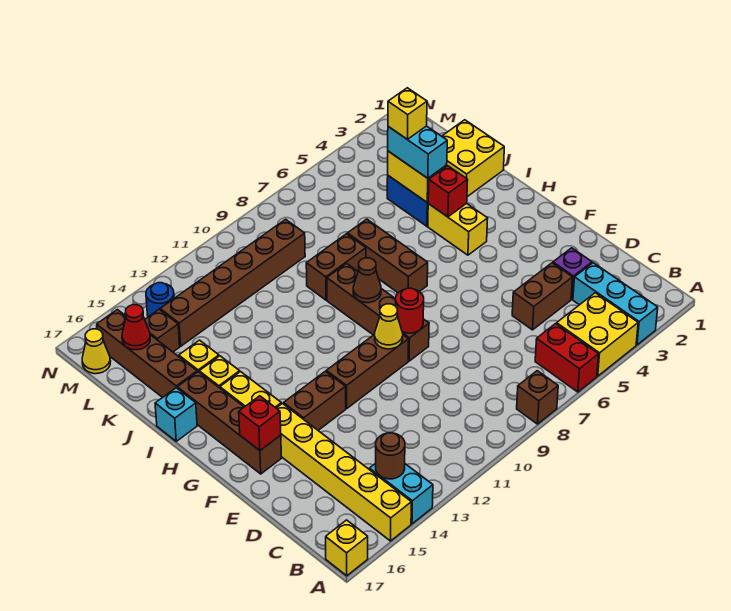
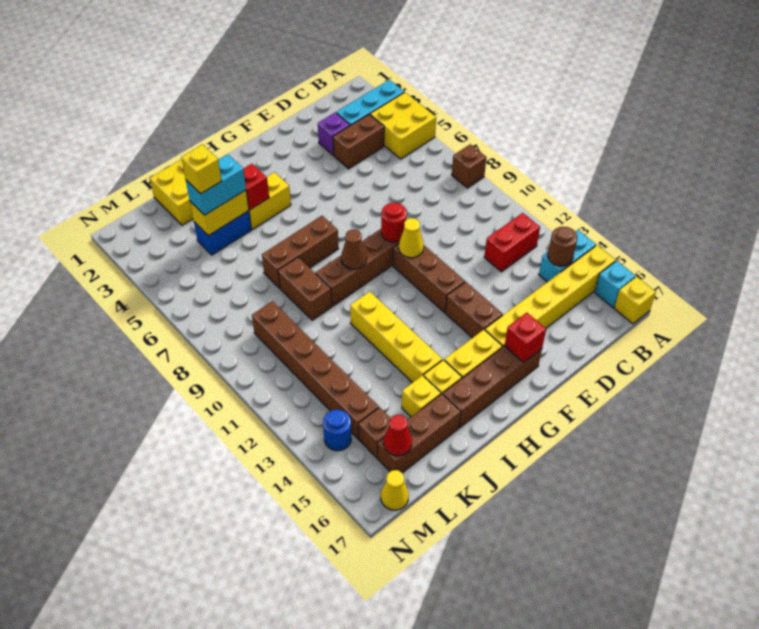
red 1x2 brick [535,324,599,392] -> red 1x2 brick moved to [484,213,540,272]
brown 1x2 brick [512,263,573,330] -> brown 1x2 brick turned to [333,114,384,169]
none -> yellow 1x4 brick [350,292,442,383]
cyan 1x1 brick [155,388,197,441] -> cyan 1x1 brick moved to [595,261,635,307]
brown 1x4 brick [97,310,197,397] -> brown 1x3 brick [378,394,461,473]

